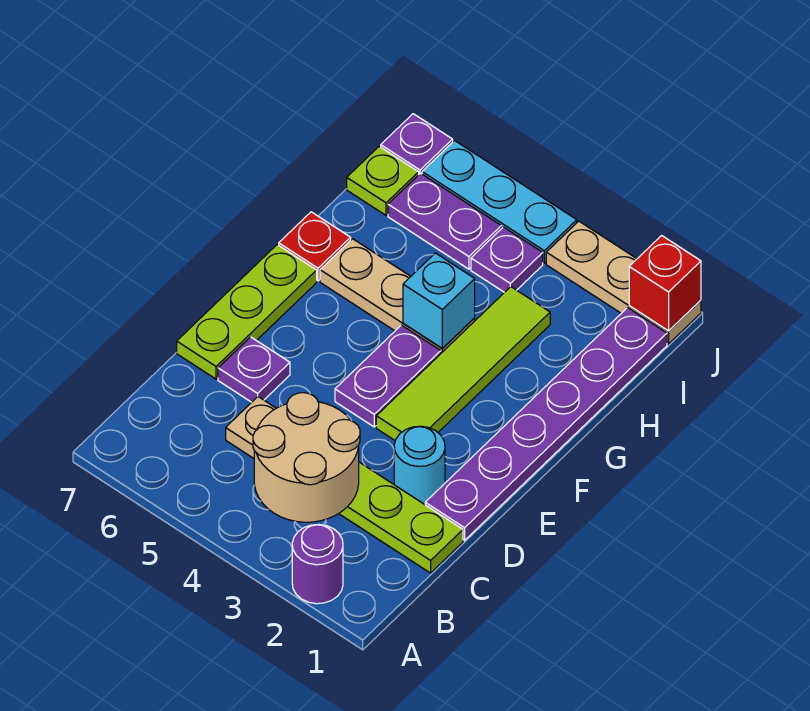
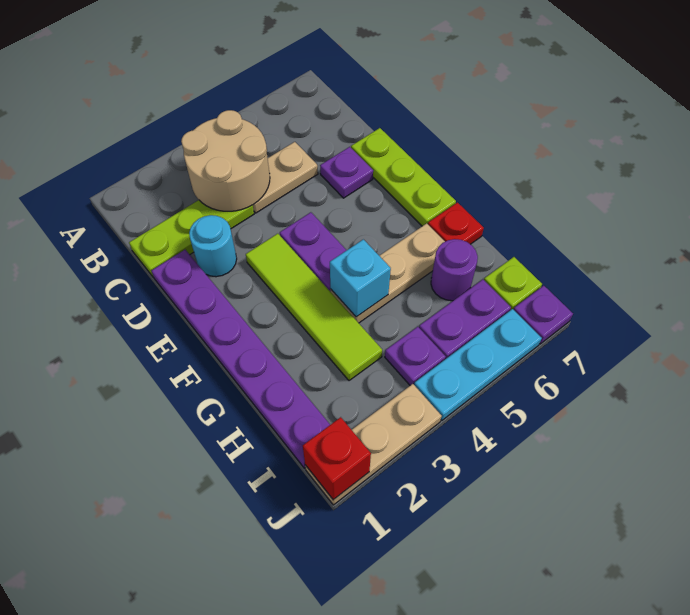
purple 1x1 round brick [292,524,343,604] -> purple 1x1 round brick moved to [431,239,478,301]

